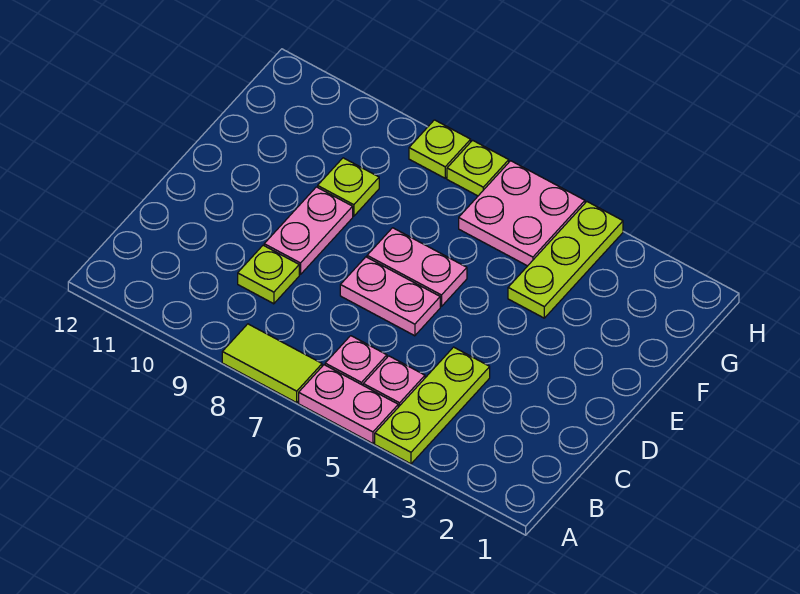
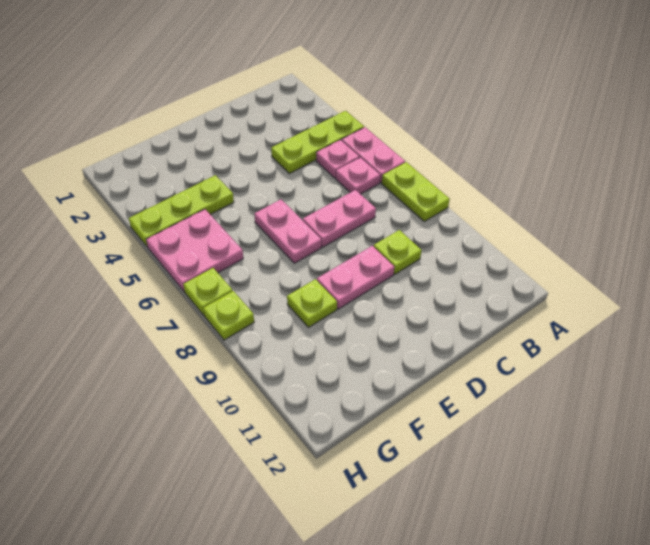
lime 1x2 tile [222,324,322,403] -> lime 1x2 plate [382,162,450,221]
pink 1x2 plate [340,257,440,336] -> pink 1x2 plate turned to [303,190,376,247]

